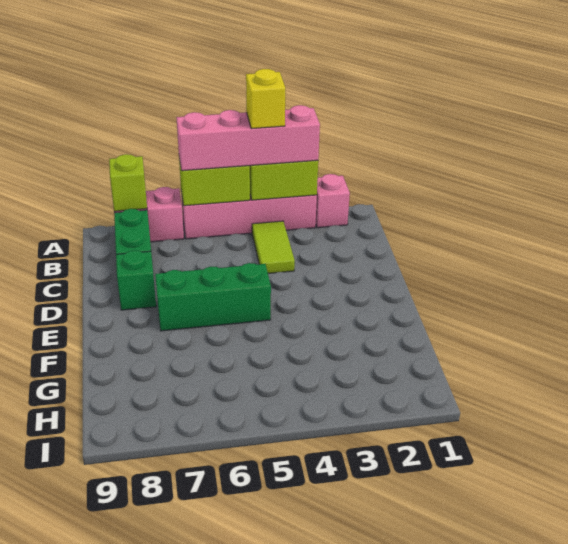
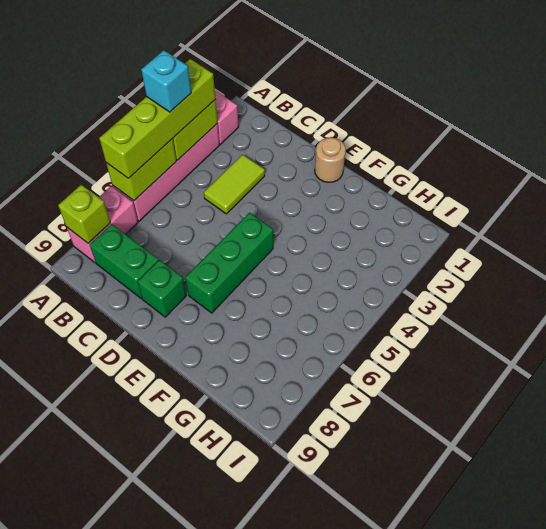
pink 1x4 brick [176,105,320,171] -> lime 1x4 brick [99,59,215,178]
yellow 1x1 brick [246,69,285,129] -> cyan 1x1 brick [141,50,191,112]
lime 1x2 tile [252,221,295,273] -> lime 1x2 tile turned to [204,155,265,214]
none -> tan 1x1 round brick [315,138,346,182]

